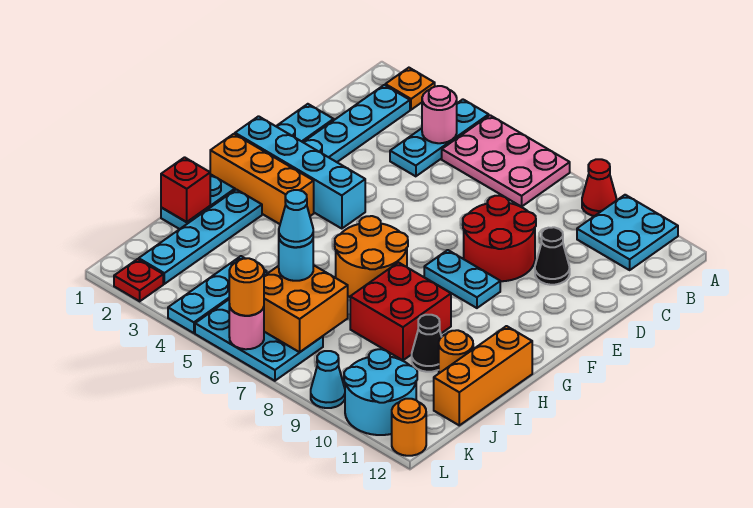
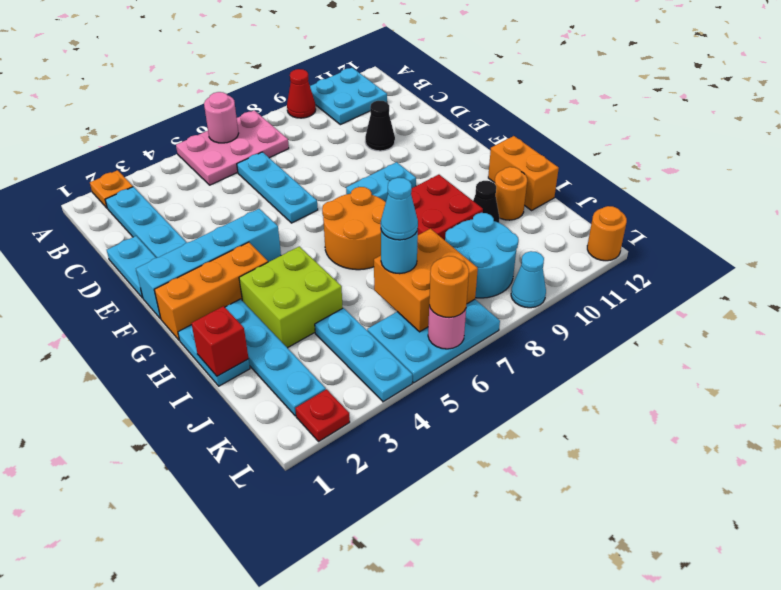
cyan 1x3 plate [390,99,489,176] -> cyan 1x3 plate moved to [237,152,318,223]
pink 1x1 round brick [422,86,457,143] -> pink 1x1 round brick moved to [204,92,239,143]
red 2x2 round brick [463,196,536,281] -> none
none -> lime 2x2 brick [239,246,343,348]
orange 1x3 brick [434,326,532,425] -> orange 1x2 brick [488,136,559,210]
cyan 2x2 round brick [344,349,417,435] -> cyan 2x2 round brick moved to [445,213,518,298]

